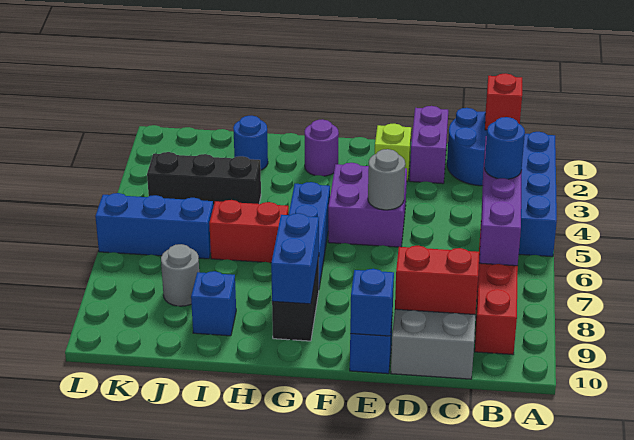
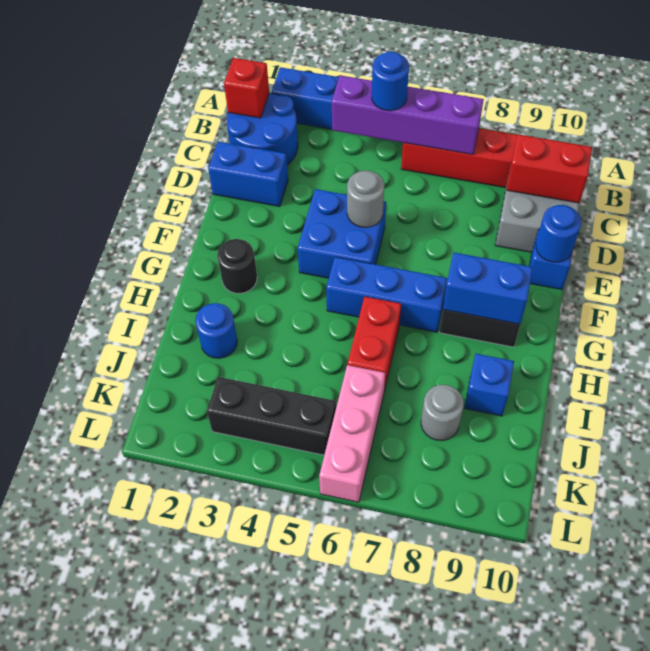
red 1x2 brick [395,246,479,315] -> red 1x2 brick turned to [506,134,592,203]
purple 1x2 brick [410,106,448,184] -> blue 1x2 brick [208,142,288,207]
lime 1x1 brick [375,124,411,181] -> none
purple 2x2 brick [328,163,407,247] -> blue 2x2 brick [298,189,386,278]
blue 1x1 brick [350,269,394,336] -> blue 1x1 round brick [536,205,581,262]
purple 1x1 round brick [305,119,339,176] -> black 1x1 round brick [217,239,257,294]
black 1x3 brick [147,152,261,206] -> black 1x3 brick turned to [207,377,336,455]
blue 1x3 brick [95,193,213,259] -> pink 1x3 brick [319,365,385,502]

